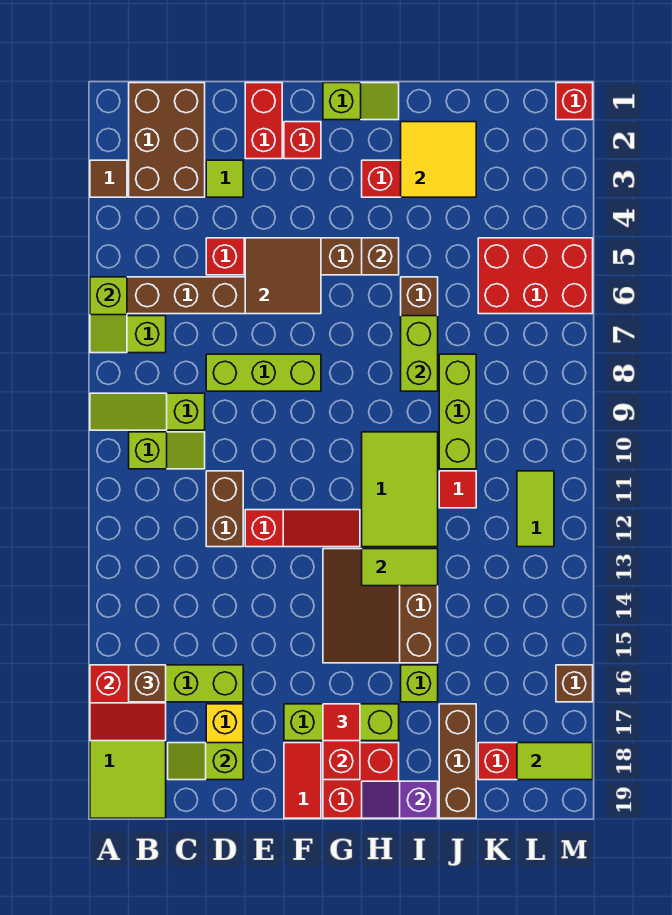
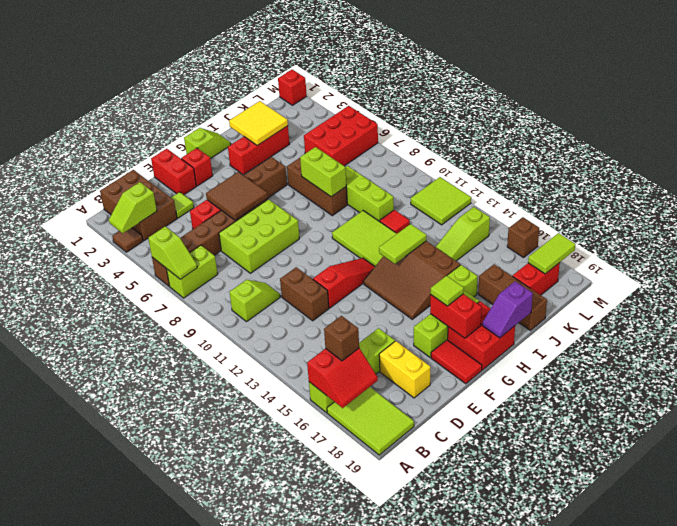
lime 1x3 slope [90,393,205,430] -> lime 1x3 slope moved to [436,207,490,261]
lime 1x2 slope [168,743,243,780] -> lime 1x2 slope moved to [109,182,157,233]
lime 1x3 brick [206,354,321,391] -> lime 2x3 brick [219,199,299,273]
red 1x1 tile [323,704,360,741] -> lime 1x1 tile [430,276,464,306]
brown 1x1 brick [362,238,399,275] -> none
lime 1x2 tile [517,471,554,547] -> lime 2x2 tile [411,177,471,225]

